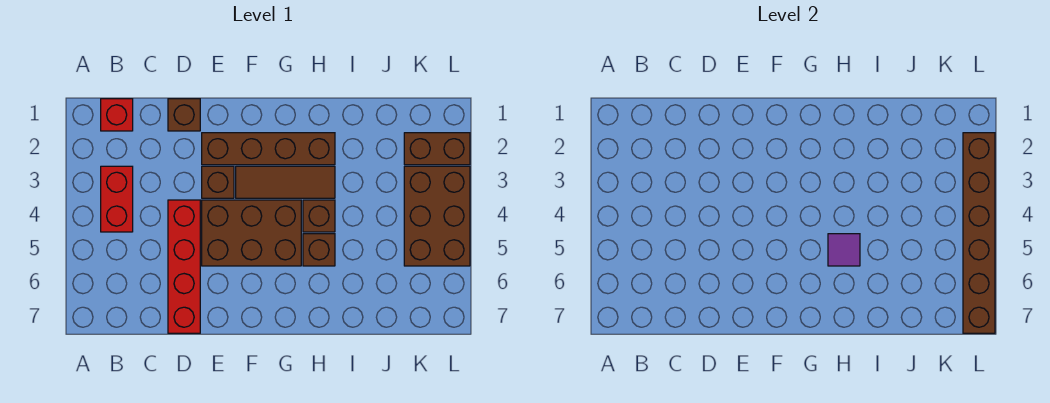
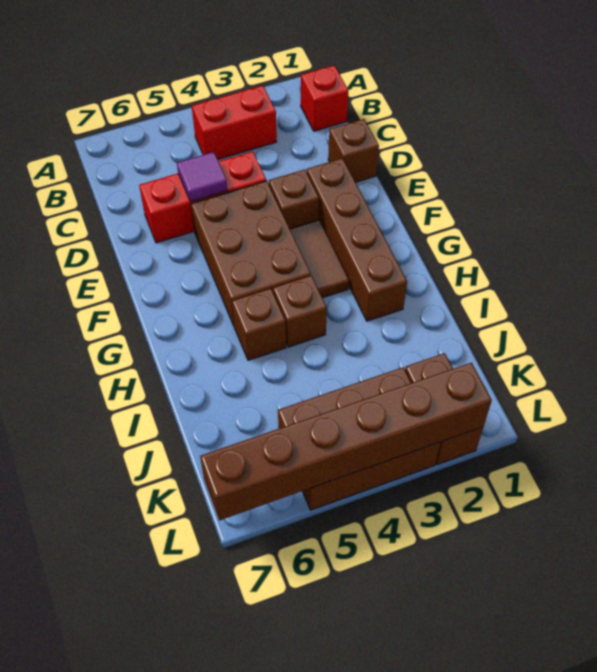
red 1x4 brick [168,200,200,333] -> red 1x3 brick [139,152,266,243]
brown 1x3 tile [236,166,335,198] -> brown 1x2 tile [290,220,349,298]
purple 1x1 tile [828,234,860,266] -> purple 1x1 tile moved to [177,152,227,202]

